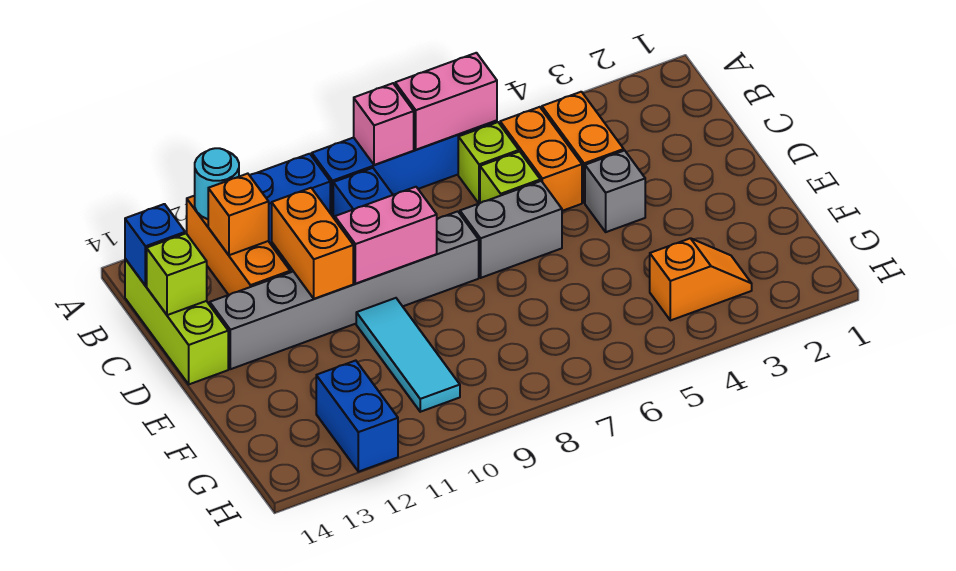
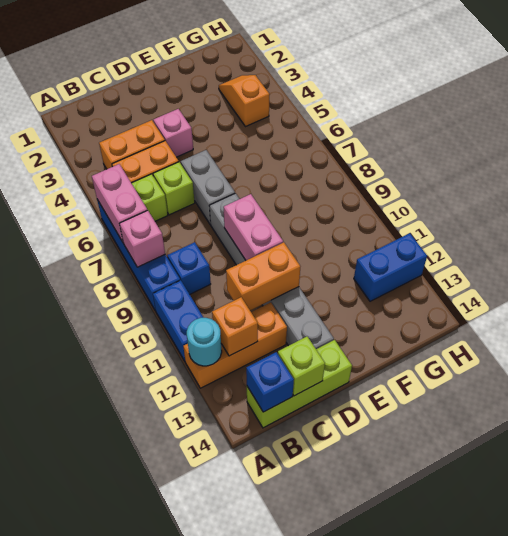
grey 1x1 brick [585,150,645,232] -> pink 1x1 brick [153,109,193,157]
cyan 1x3 tile [356,298,460,412] -> none

